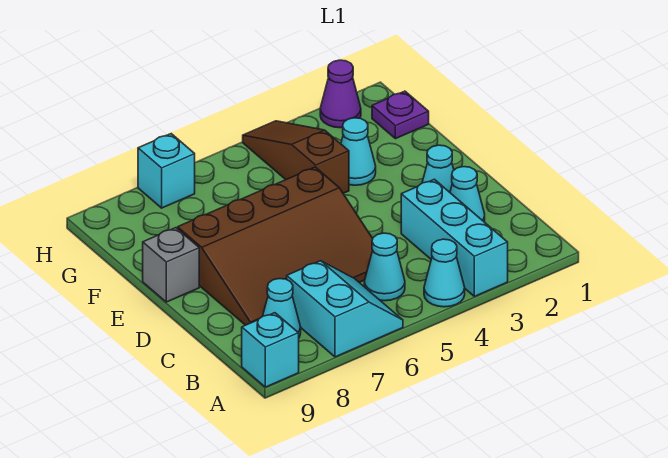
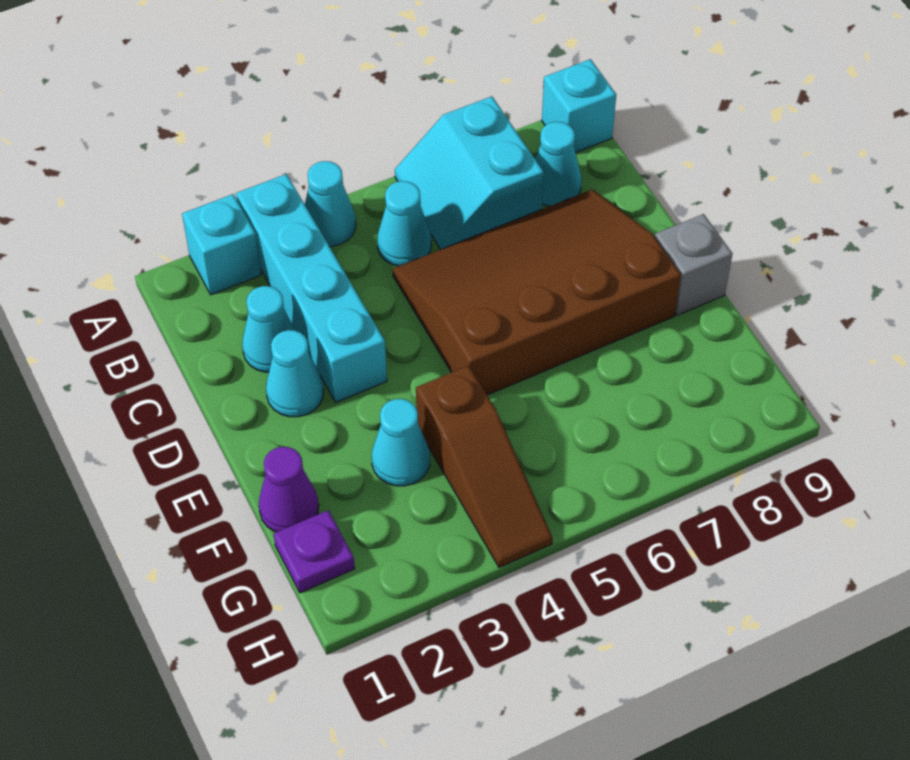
cyan 1x3 brick [401,179,508,296] -> cyan 1x4 brick [236,174,387,402]
purple 1x1 cone [320,60,361,128] -> purple 1x1 cone moved to [259,447,319,532]
cyan 1x1 brick [138,134,195,208] -> cyan 1x1 brick moved to [182,194,261,295]

